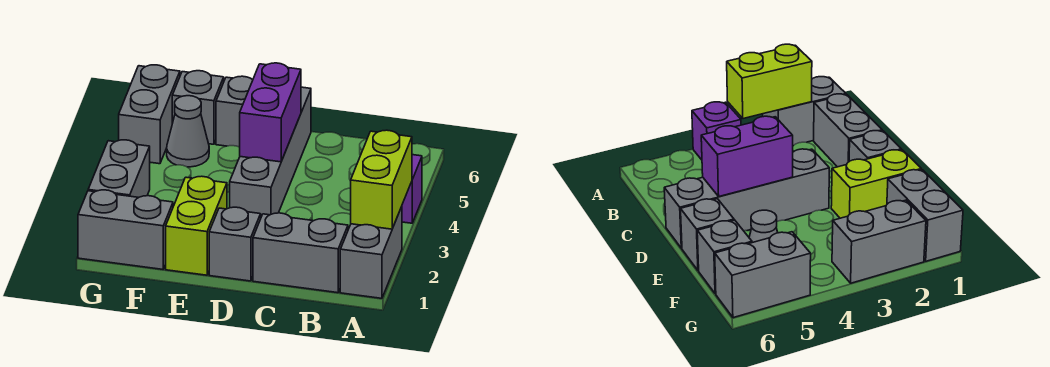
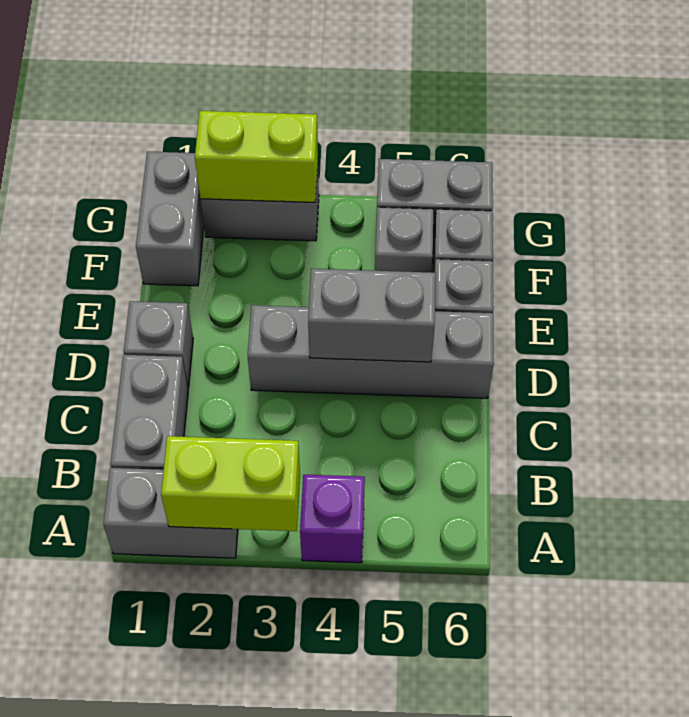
purple 1x2 brick [240,63,301,162] -> grey 1x2 brick [308,269,435,362]
lime 1x2 brick [166,176,227,275] -> lime 1x2 brick moved to [195,111,318,202]
grey 1x1 cone [167,96,209,167] -> grey 1x1 brick [375,207,433,272]

